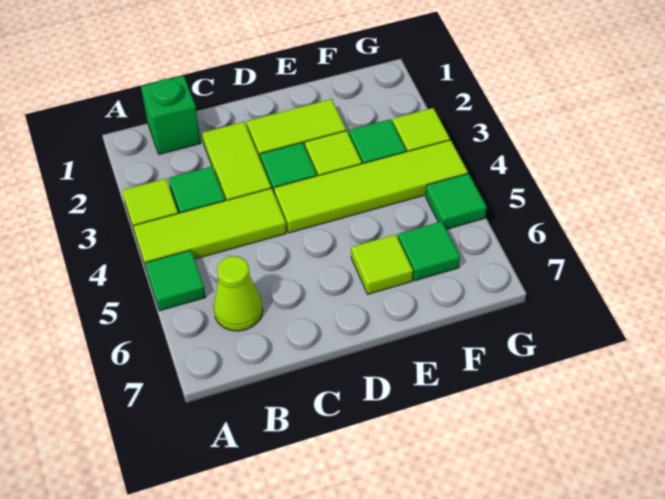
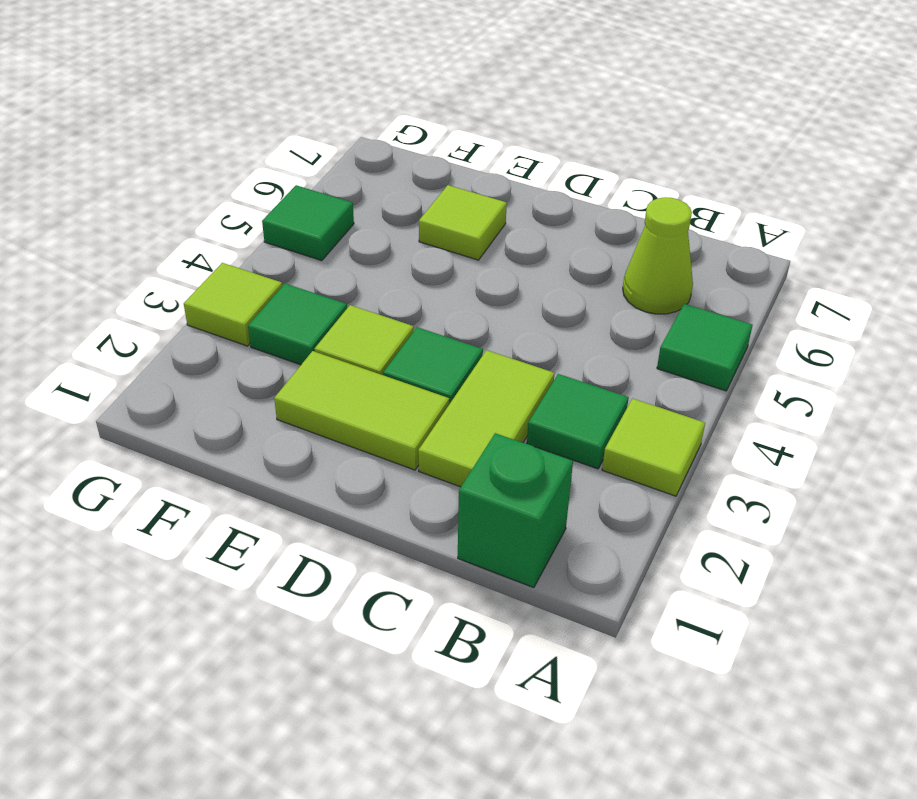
lime 1x3 tile [133,188,286,268] -> none
lime 1x4 tile [274,140,468,233] -> none
green 1x1 tile [398,221,460,281] -> none

